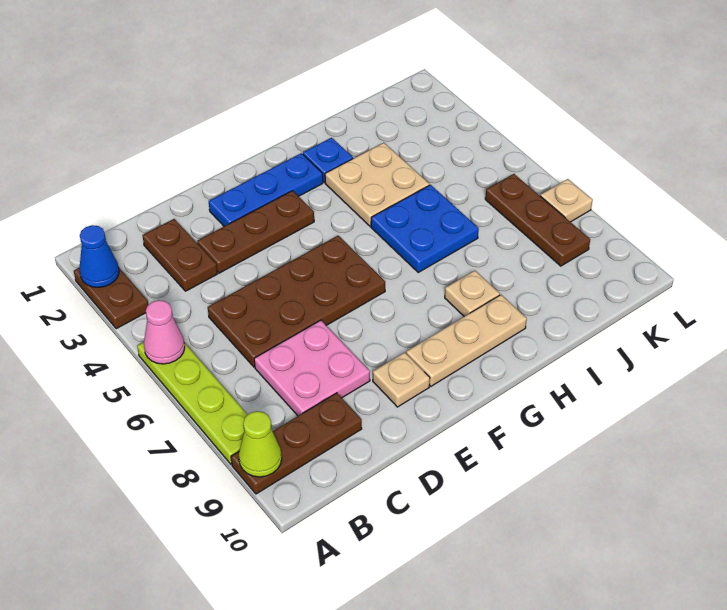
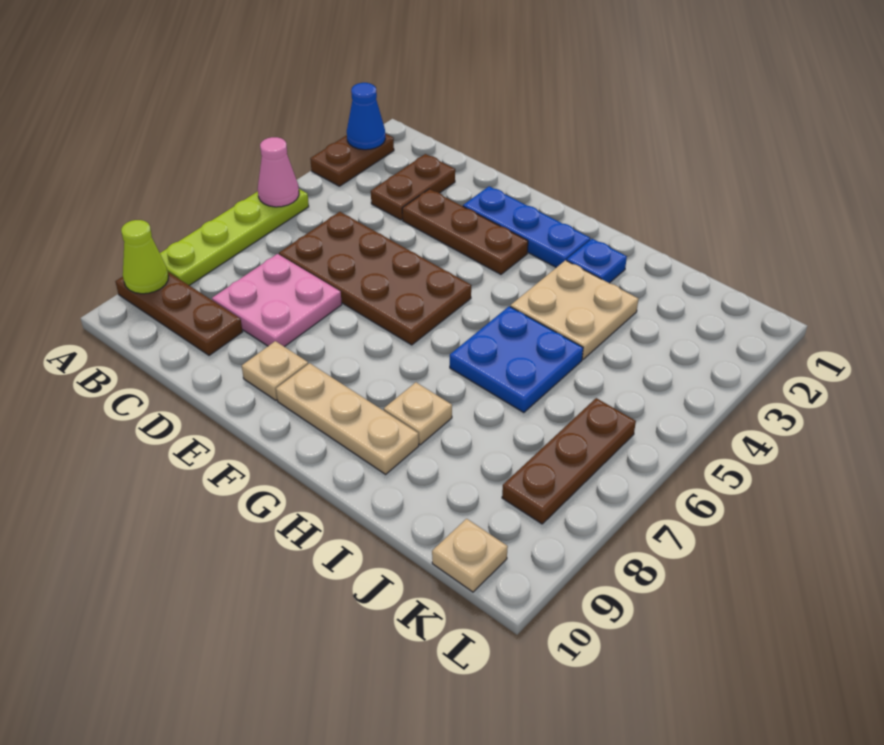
tan 1x1 plate [540,179,593,222] -> tan 1x1 plate moved to [432,519,508,592]

